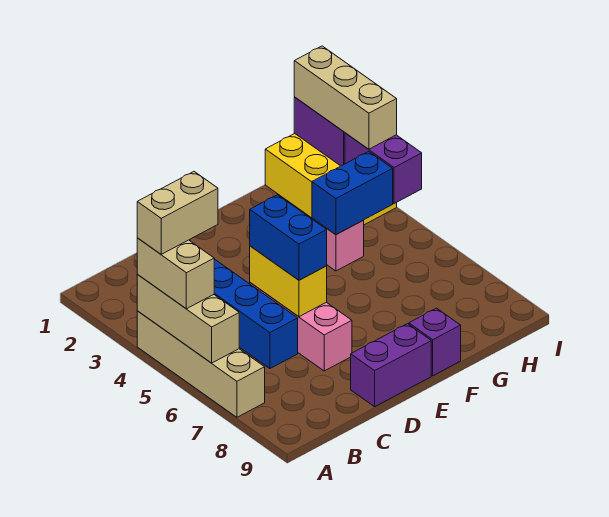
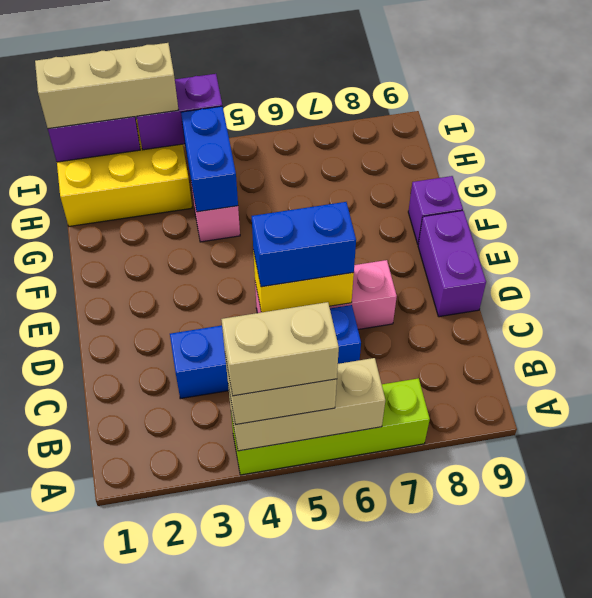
tan 1x4 brick [137,311,265,417] -> lime 1x4 brick [231,378,430,475]
tan 1x2 brick [137,172,218,254] -> tan 1x2 brick turned to [221,302,339,396]

